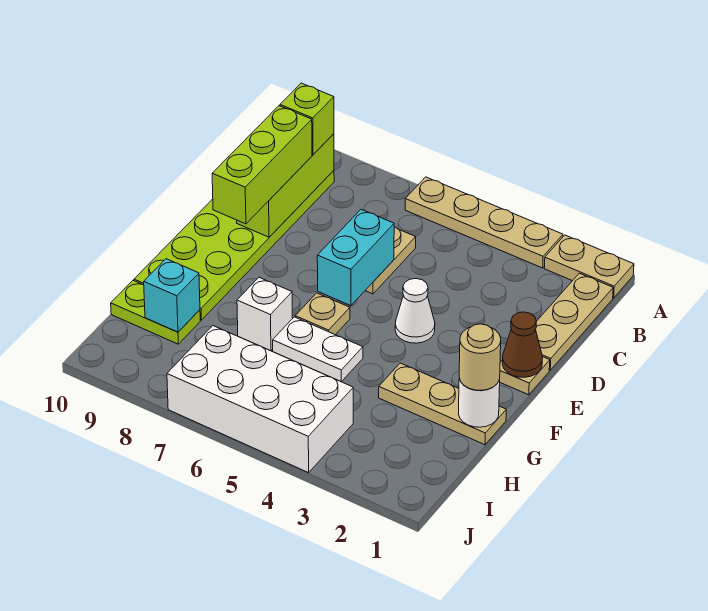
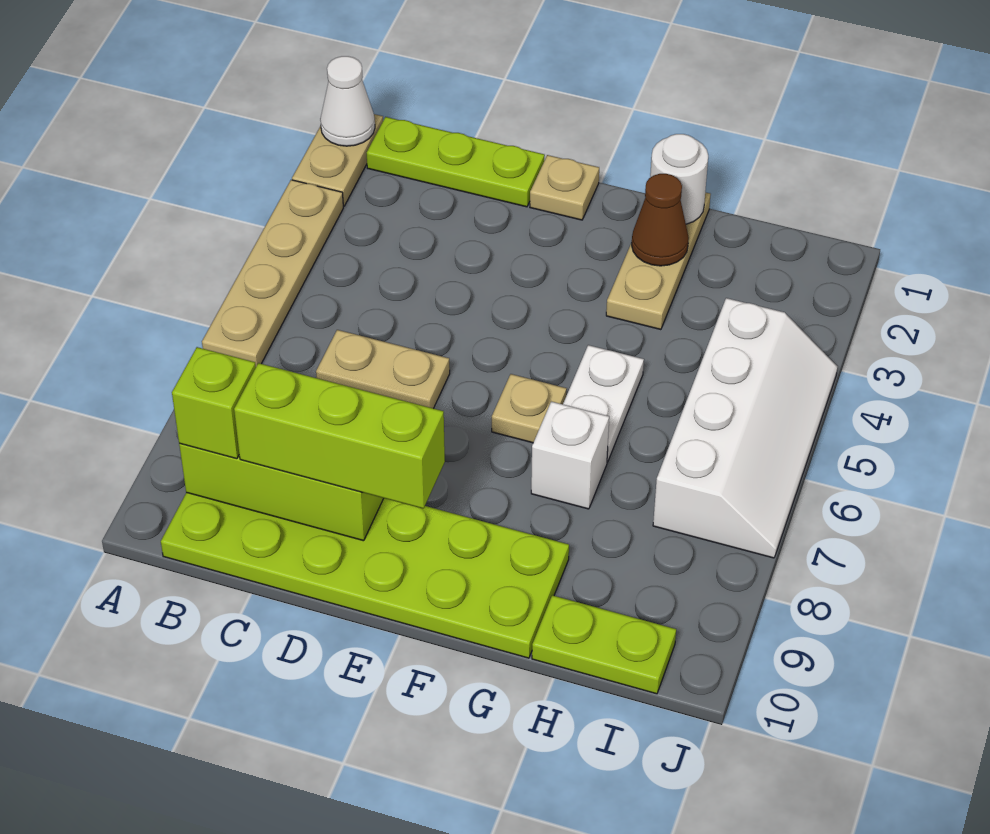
tan 1x3 plate [536,273,613,370] -> lime 1x3 plate [367,117,545,207]
cyan 1x2 brick [317,209,394,306] -> none
brown 1x1 cone [502,312,542,377] -> brown 1x1 cone moved to [632,174,689,266]
white 1x1 cone [395,279,435,343] -> white 1x1 cone moved to [320,56,375,146]
tan 1x1 round brick [459,324,501,390] -> none
lime 1x2 plate [111,281,200,344] -> lime 1x2 plate turned to [532,595,676,694]
cyan 1x1 brick [144,259,200,332] -> none
white 2x4 brick [167,326,353,473] -> white 2x4 slope [653,298,838,558]

